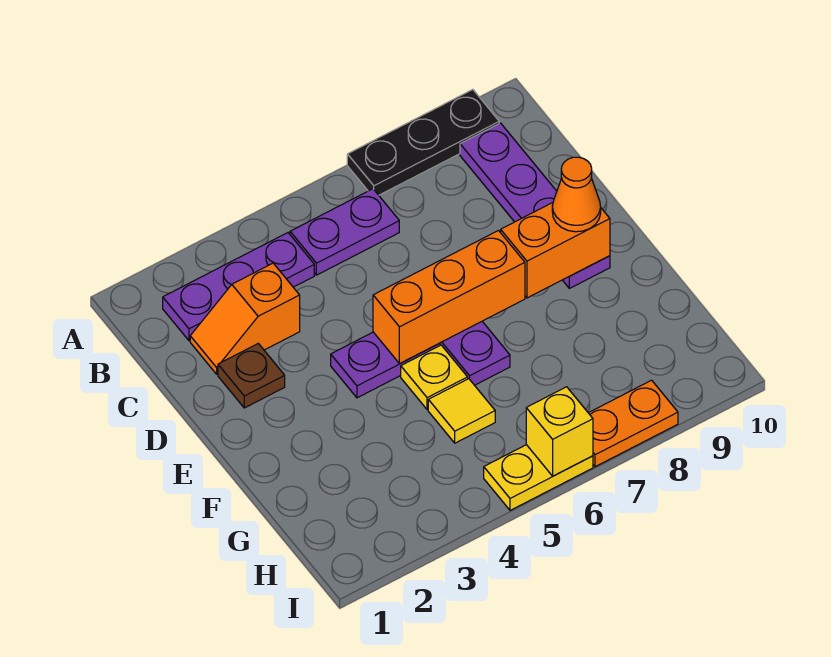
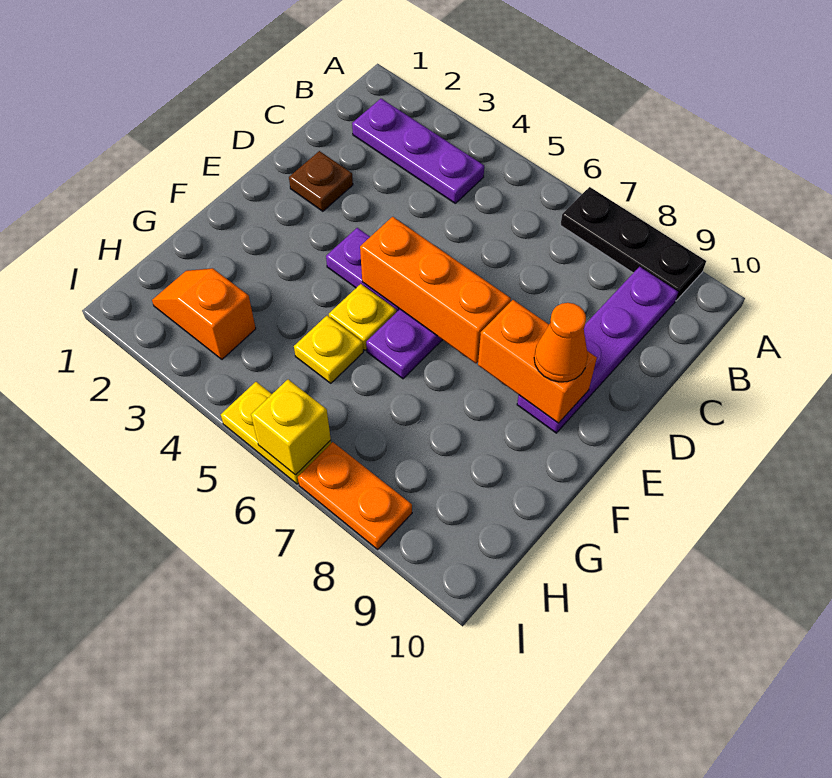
purple 1x2 plate [290,189,399,275] -> none
orange 1x2 slope [190,263,300,374] -> orange 1x2 slope moved to [152,268,256,359]
yellow 1x1 tile [428,379,495,443] -> yellow 1x1 plate [294,316,363,383]

